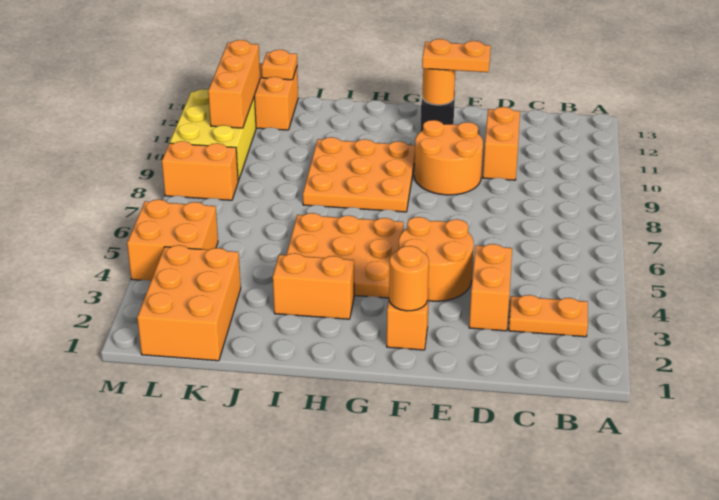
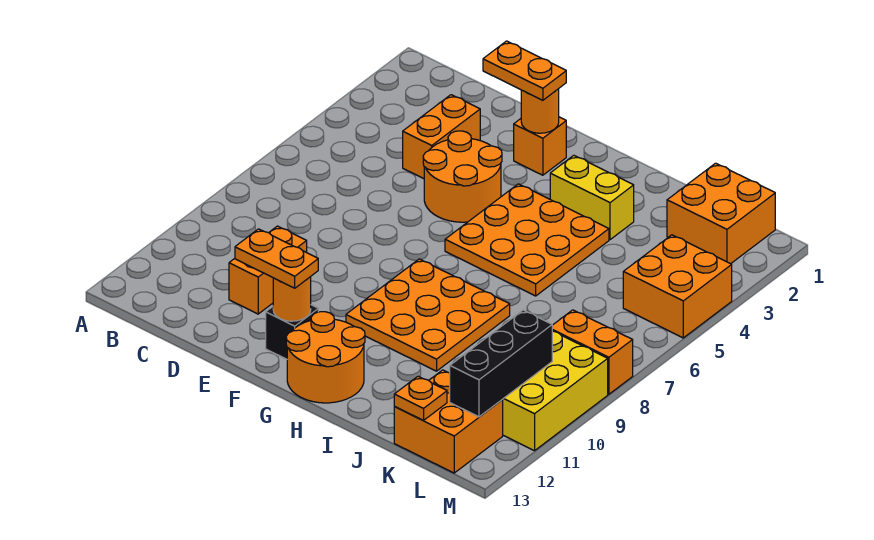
orange 1x2 plate [509,295,588,337] -> orange 1x2 plate moved to [483,41,566,100]
orange 2x2 round brick [414,120,483,195] -> orange 2x2 round brick moved to [286,312,365,403]
orange 1x2 brick [273,253,354,319] -> yellow 1x2 brick [550,155,634,240]
orange 2x3 brick [137,245,241,361] -> orange 2x2 brick [667,163,775,264]
orange 1x3 brick [208,40,260,128] -> black 1x3 brick [450,310,552,417]

